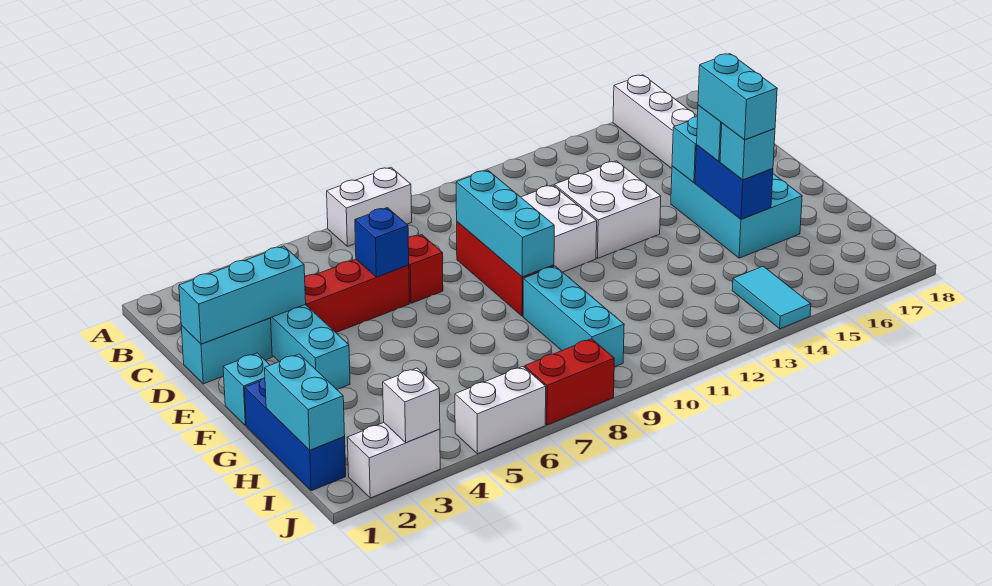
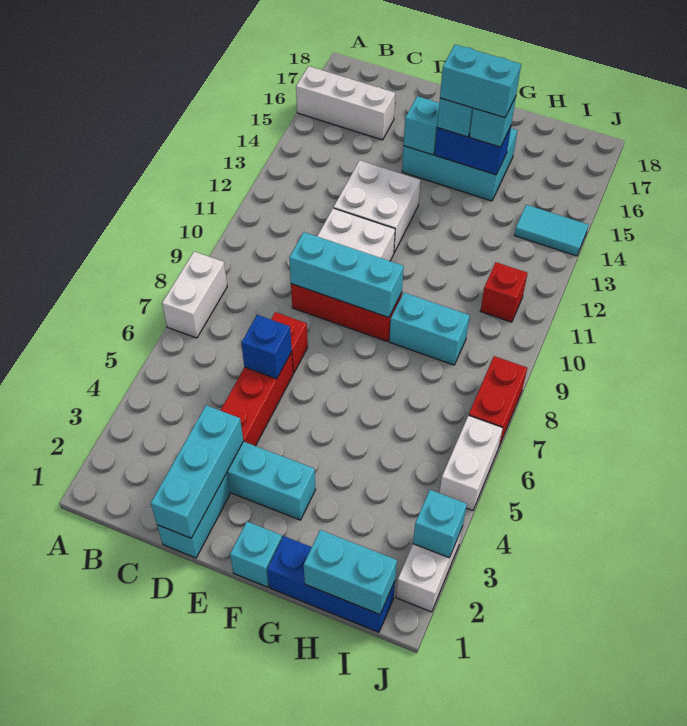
cyan 1x3 brick [523,266,624,367] -> cyan 1x2 brick [389,293,470,365]
none -> red 1x1 brick [480,262,527,322]
white 1x1 brick [383,368,440,443] -> cyan 1x1 brick [413,490,467,558]

